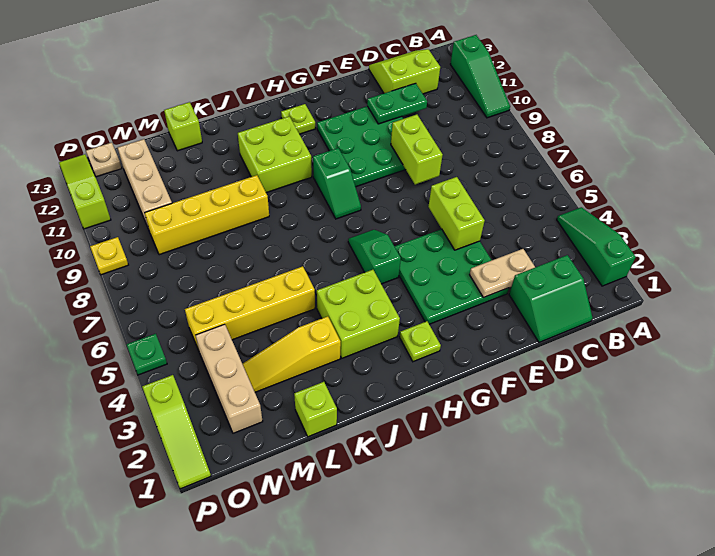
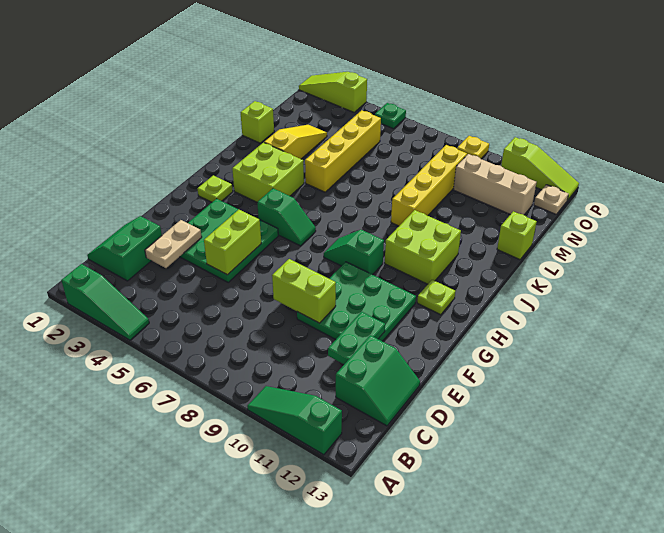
lime 2x2 slope [369,49,440,94] -> green 2x2 slope [336,335,420,426]
lime 1x2 brick [428,177,485,250] -> lime 1x2 brick turned to [204,210,261,275]
tan 1x3 brick [195,324,263,433] -> none

